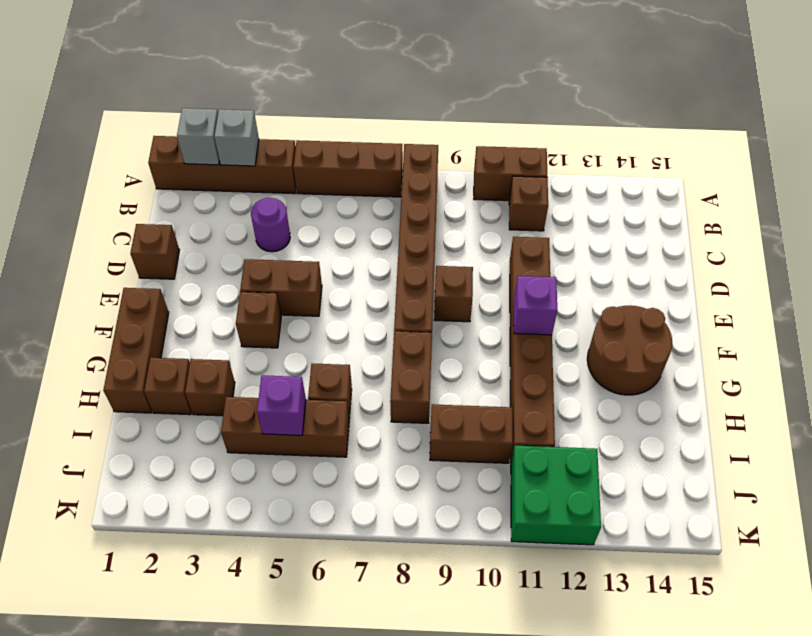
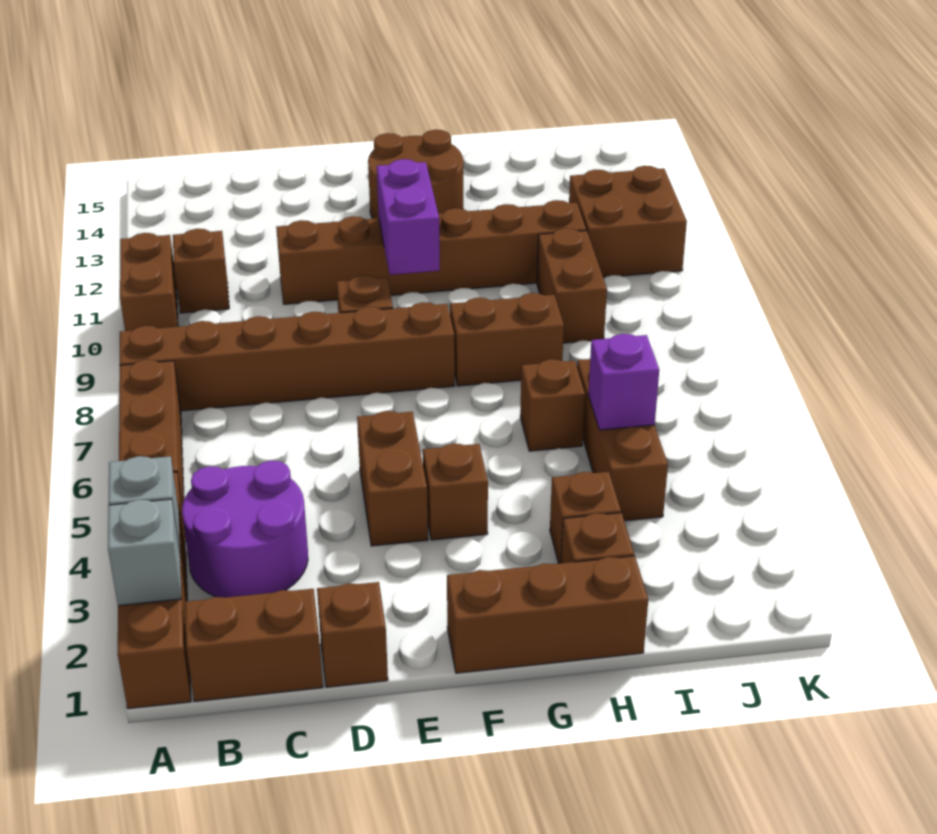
none -> brown 1x2 brick [185,589,323,702]
purple 1x1 round brick [251,198,290,252] -> purple 2x2 round brick [182,461,308,598]
purple 1x1 brick [514,276,557,335] -> purple 1x2 brick [377,159,440,275]
green 2x2 brick [511,446,601,545] -> brown 2x2 brick [569,166,687,278]

